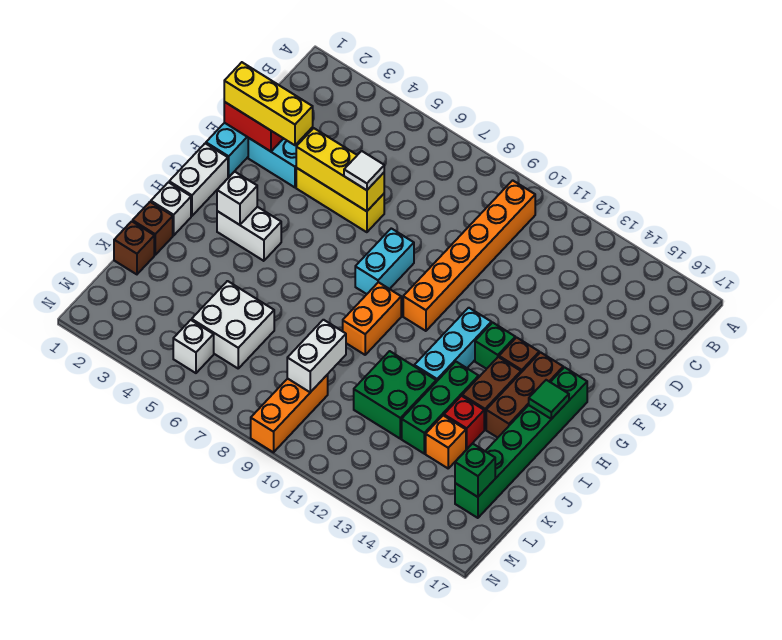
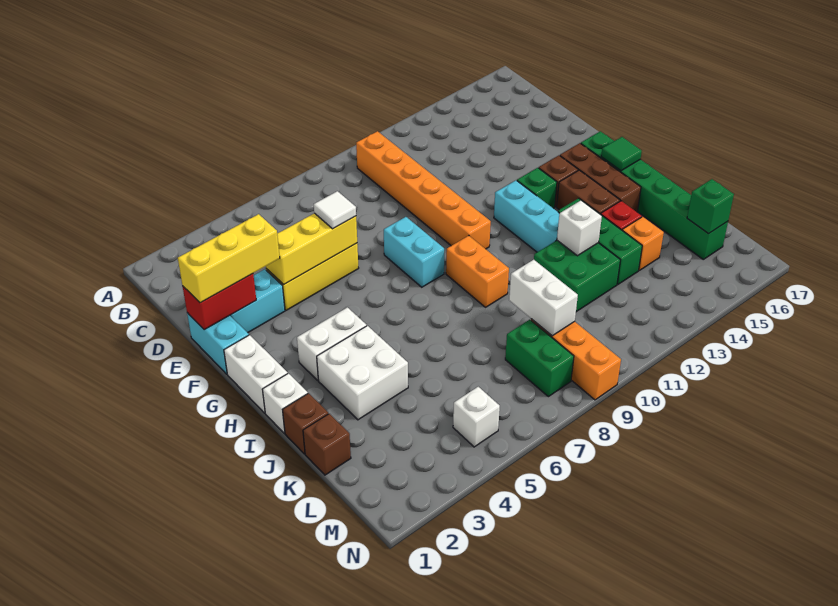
white 1x1 brick [217,172,257,225] -> white 1x1 brick moved to [557,201,602,256]
white 2x2 brick [192,281,274,368] -> white 2x2 brick moved to [317,326,408,420]
none -> green 1x2 brick [505,320,574,397]

